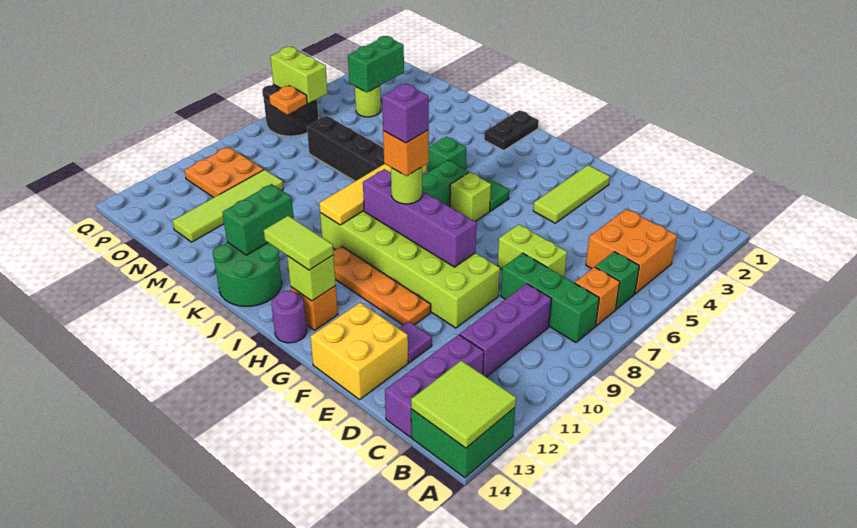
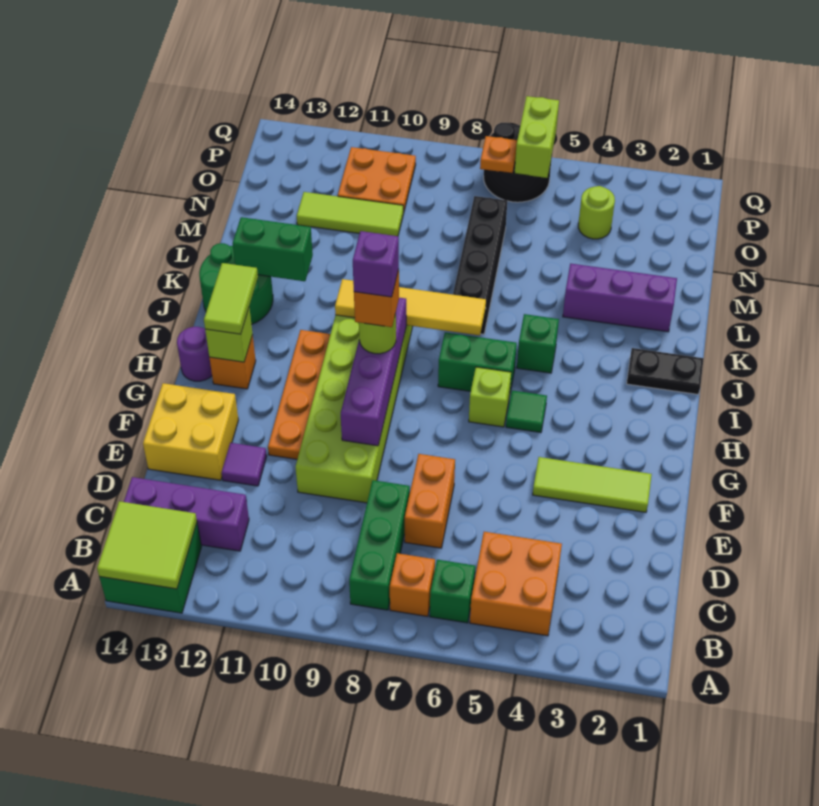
purple 1x3 brick [460,284,551,377] -> purple 1x3 brick moved to [563,264,677,332]
lime 1x2 brick [498,224,567,277] -> orange 1x2 brick [405,454,455,548]
lime 1x4 tile [173,170,283,242] -> lime 1x3 tile [297,192,404,236]
green 1x2 brick [348,36,404,92] -> none

